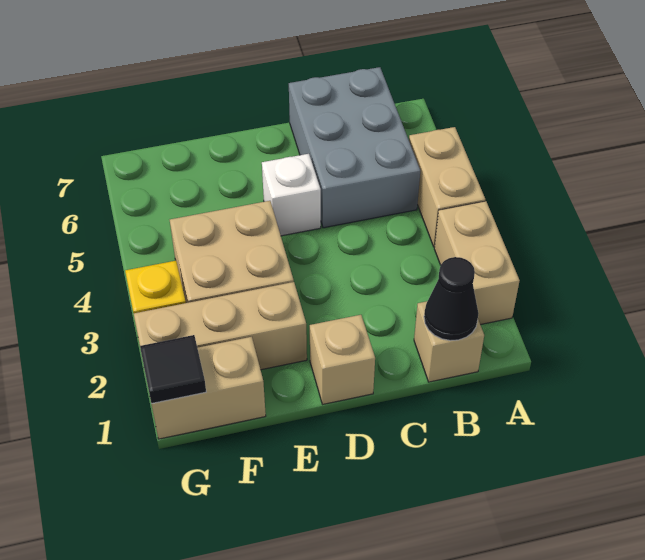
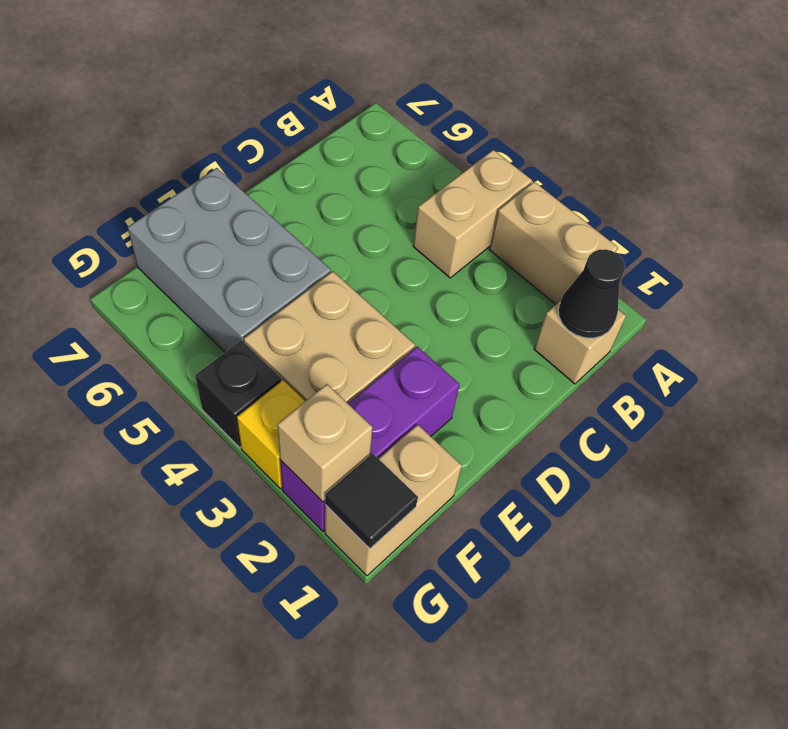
tan 1x2 brick [409,127,485,247] -> tan 1x2 brick turned to [413,150,532,278]
grey 2x3 brick [289,67,420,228] -> grey 2x3 brick moved to [128,168,331,352]
tan 1x1 brick [310,315,375,404] -> tan 1x1 brick moved to [277,384,373,502]
white 1x1 brick [262,154,321,236] -> none
tan 1x3 brick [134,282,307,370] -> purple 1x3 brick [280,347,460,531]
none -> black 1x1 brick [195,340,281,448]

